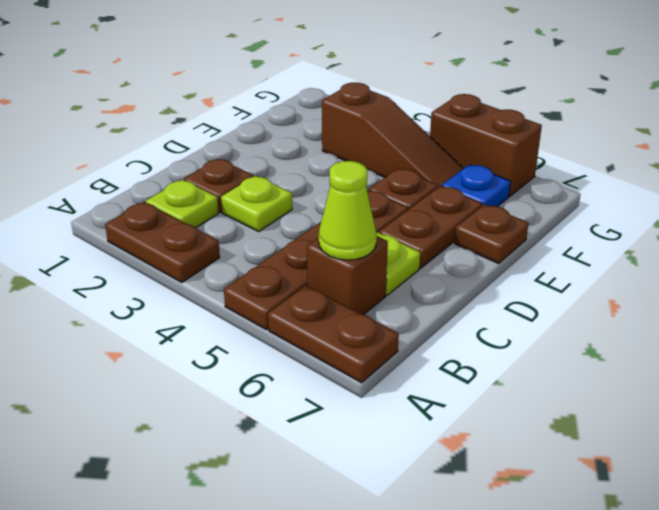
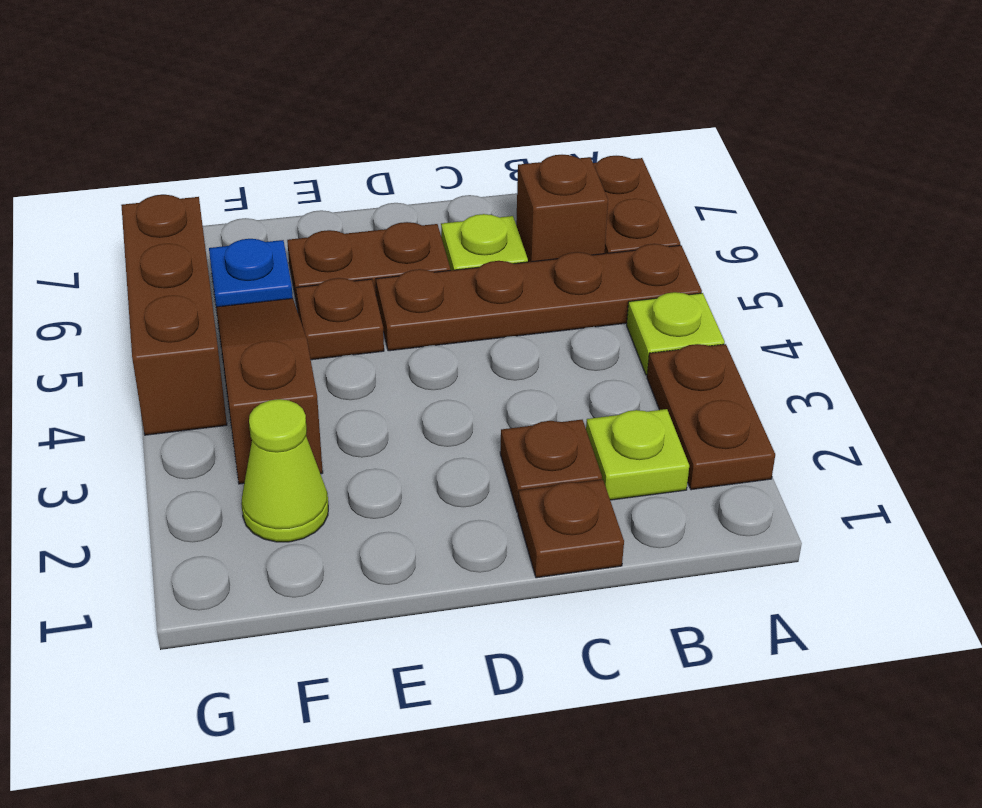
lime 1x1 cone [319,161,377,260] -> lime 1x1 cone moved to [241,399,328,542]
lime 1x1 plate [221,176,292,232] -> lime 1x1 plate moved to [627,292,725,375]
brown 1x1 plate [455,204,529,263] -> brown 1x1 plate moved to [518,480,624,578]
brown 1x2 brick [430,94,542,197] -> brown 1x3 brick [121,195,227,435]

